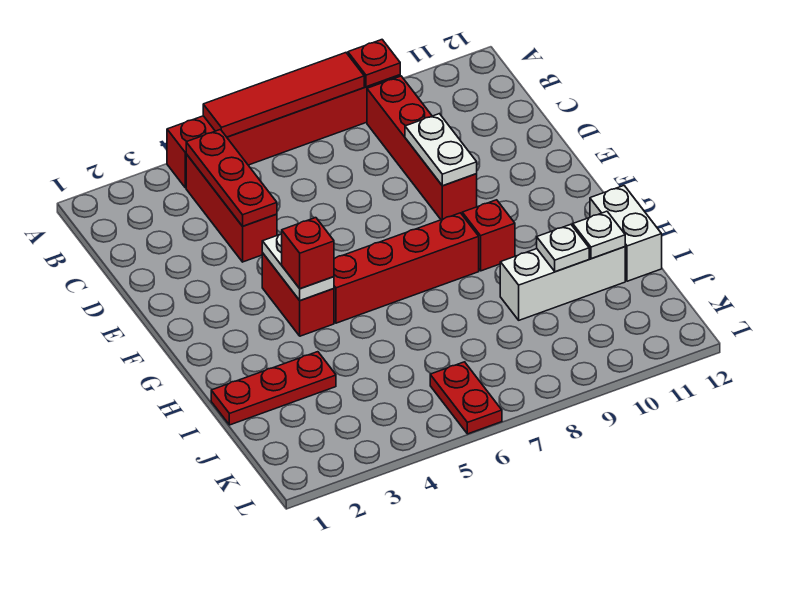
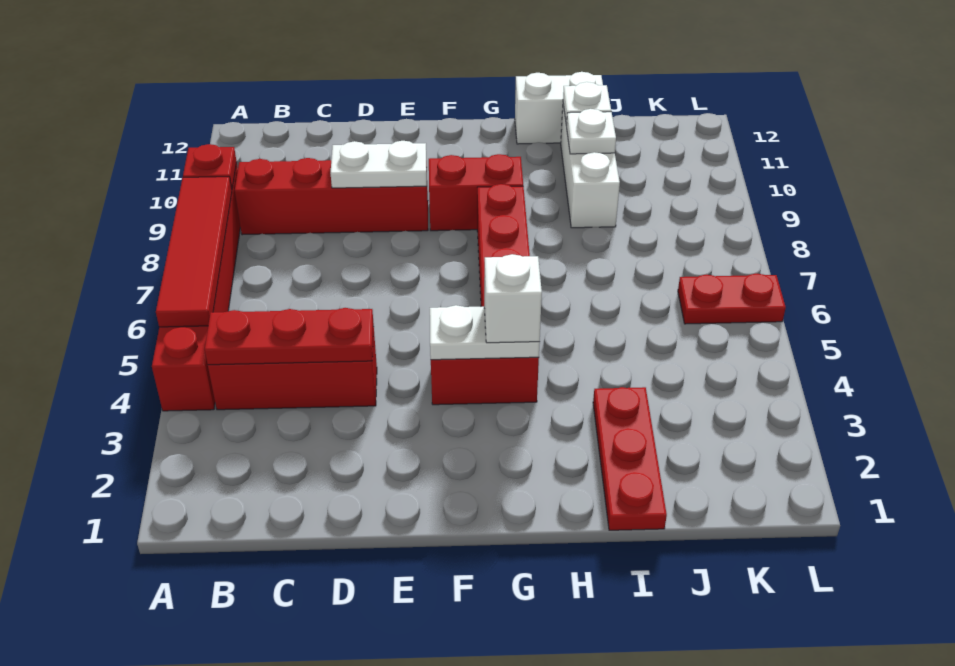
red 1x1 brick [282,218,334,289] -> white 1x1 brick [484,254,542,343]
red 1x1 brick [462,200,515,271] -> red 1x2 brick [429,154,523,231]

